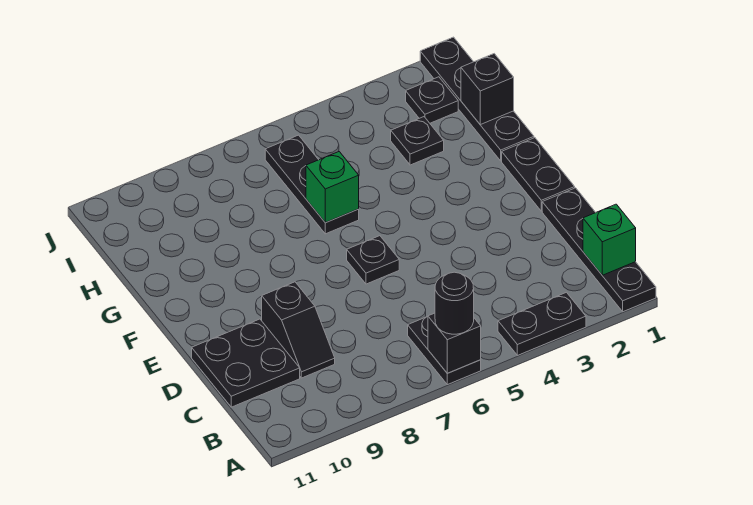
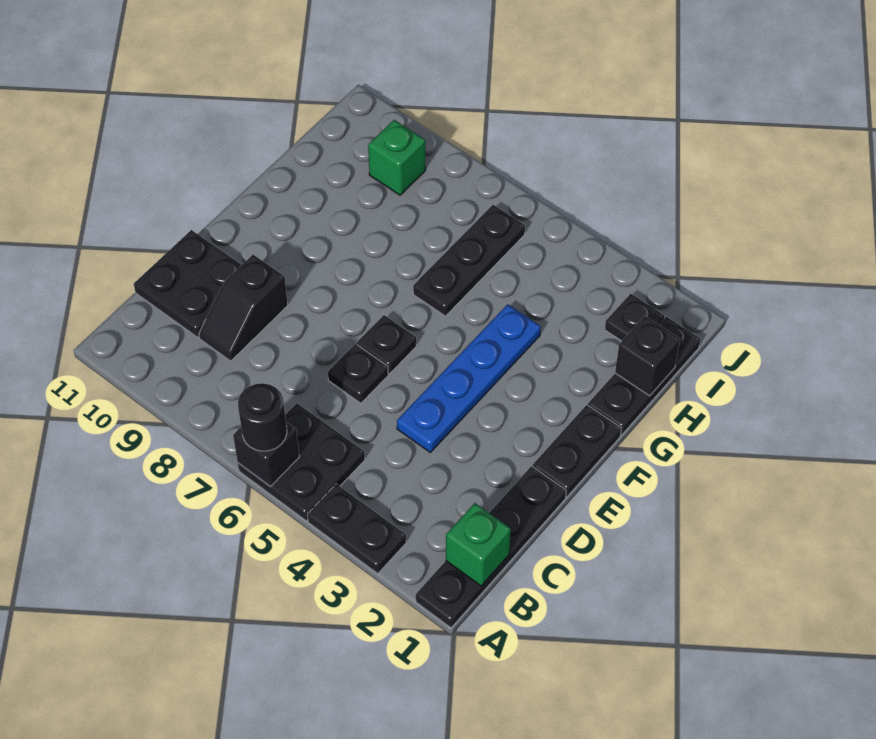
black 1x2 plate [408,316,481,385] -> black 2x2 plate [238,403,365,521]
none -> blue 1x4 plate [397,304,541,452]
black 1x4 plate [420,37,534,161] -> black 1x3 plate [588,317,701,435]
green 1x1 brick [306,152,359,222] -> green 1x1 brick moved to [368,120,426,195]
black 1x1 plate [391,117,444,165] -> black 1x1 plate moved to [328,344,388,403]

